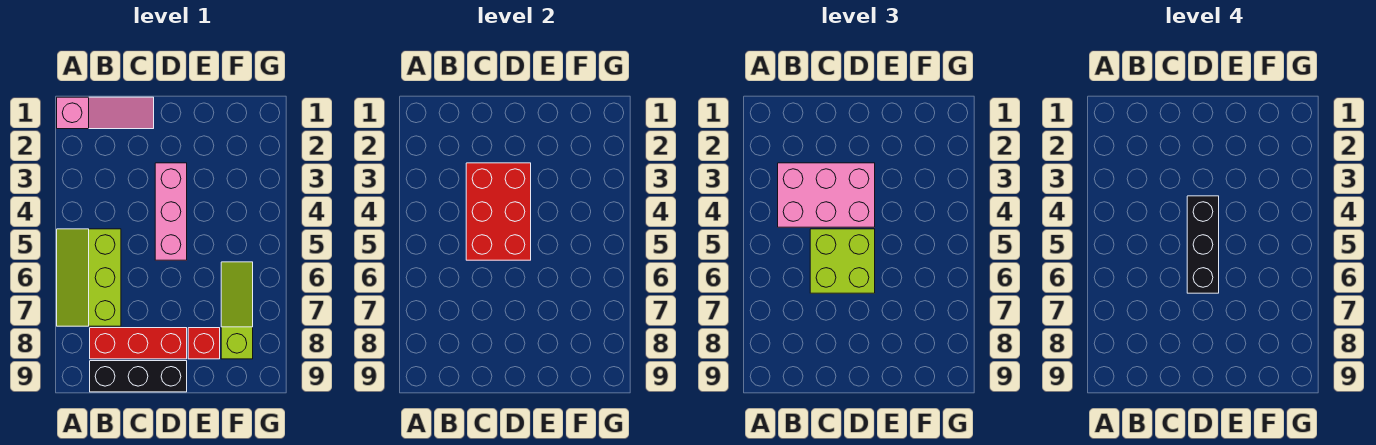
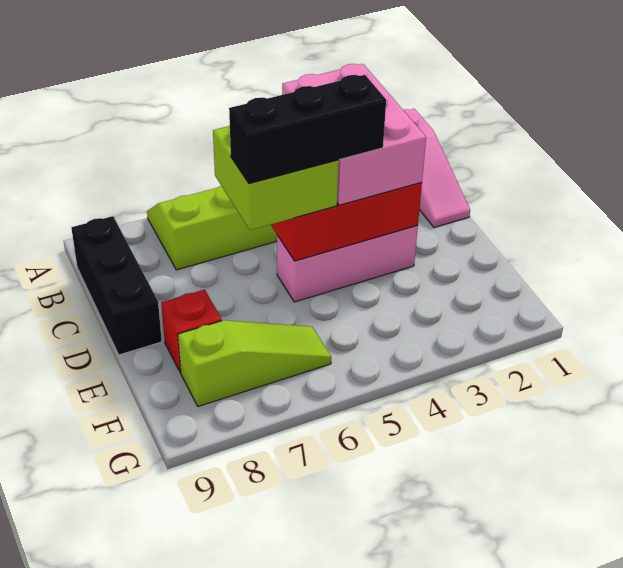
red 1x3 brick [90,328,187,359] -> none

